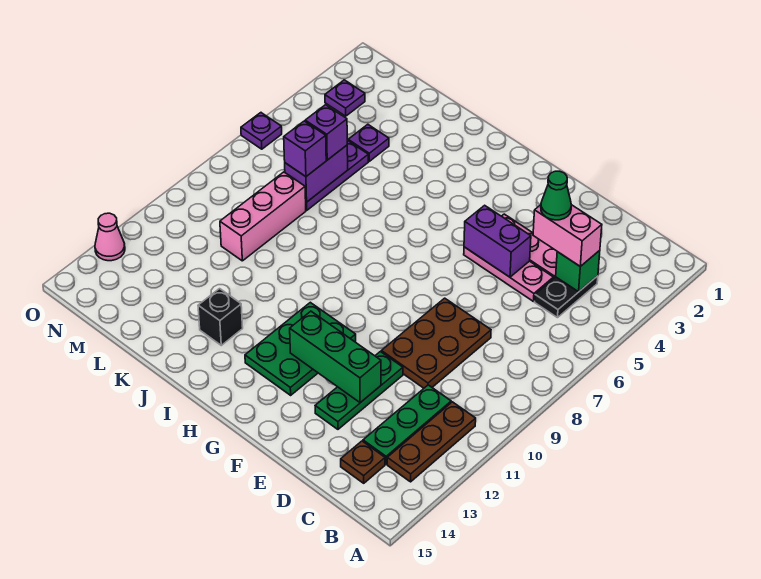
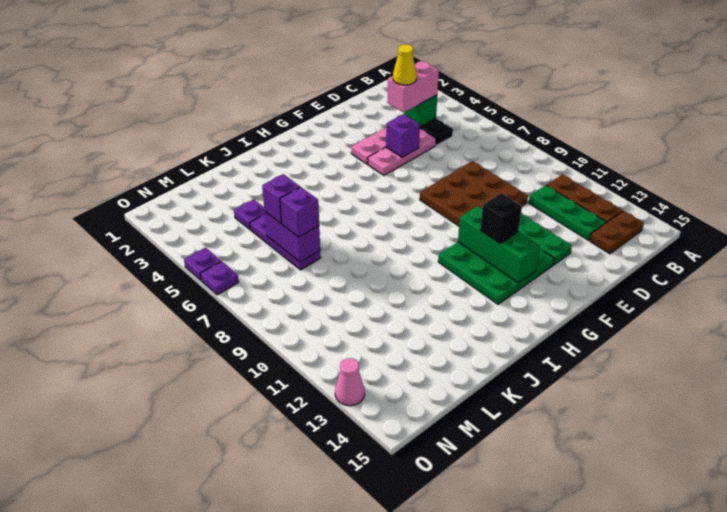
brown 1x1 plate [341,441,385,483] -> brown 1x2 plate [590,211,644,254]
green 1x1 cone [541,171,571,220] -> yellow 1x1 cone [393,44,417,85]
brown 2x3 plate [381,298,491,388] -> brown 3x3 plate [420,161,528,226]
purple 1x2 brick [464,205,531,277] -> purple 1x1 brick [386,114,420,157]
green 1x3 brick [290,311,381,403] -> green 1x3 brick turned to [458,206,540,283]
green 2x3 plate [245,302,356,395] -> green 3x3 plate [438,242,554,304]
black 1x1 brick [198,289,243,345] -> black 1x1 brick moved to [480,193,522,243]
pink 1x3 brick [220,172,306,261] -> none
purple 1x1 plate [325,80,365,116] -> purple 1x1 plate moved to [184,247,221,280]

